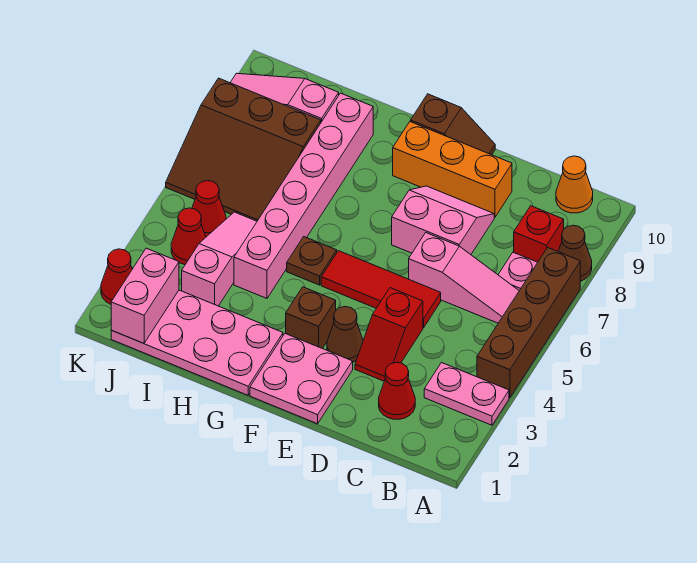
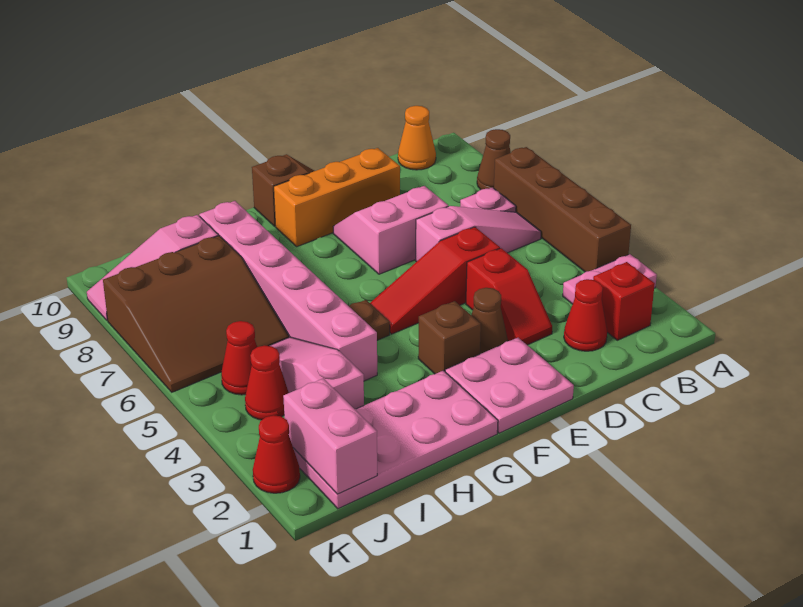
red 1x1 brick [514,206,564,262] -> red 1x1 brick moved to [593,262,655,340]
red 1x3 tile [321,251,441,328] -> red 1x3 slope [370,227,500,334]

